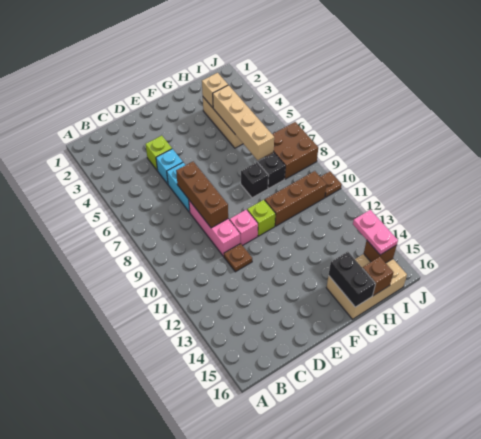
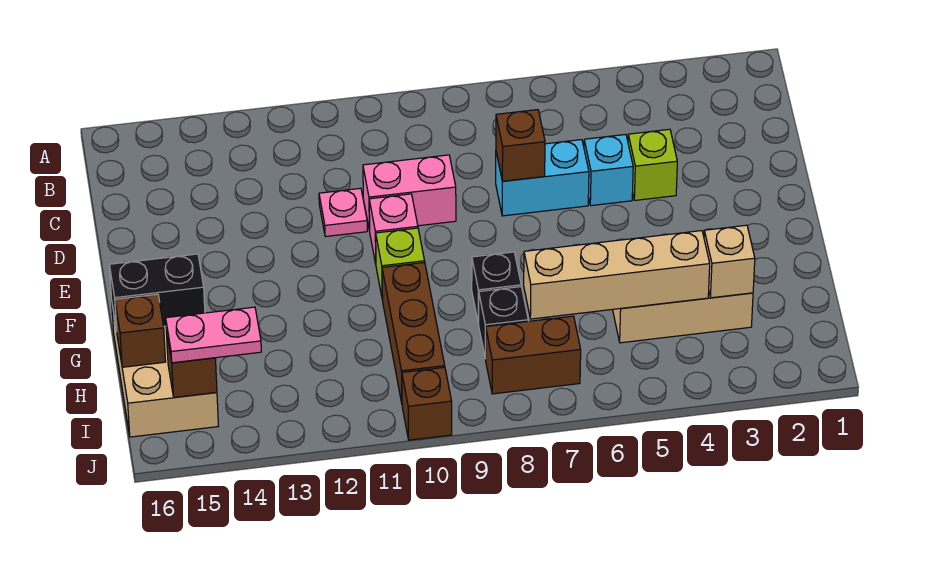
brown 1x3 brick [176,161,228,228] -> brown 1x1 brick [496,110,545,181]
pink 1x3 brick [189,200,240,256] -> pink 1x2 brick [363,155,456,231]
brown 1x1 plate [224,243,252,272] -> pink 1x1 plate [319,188,367,237]
brown 2x2 brick [266,122,318,179] -> brown 1x2 brick [485,316,581,394]
brown 1x1 plate [321,171,342,197] -> brown 1x1 brick [402,367,452,440]

